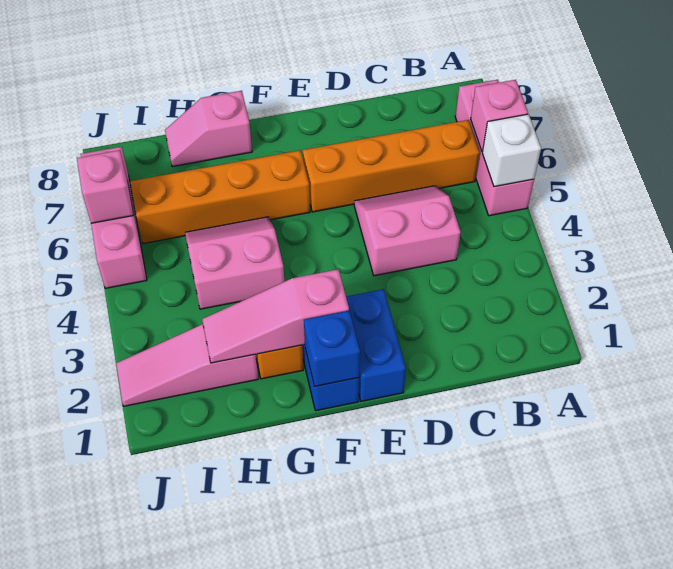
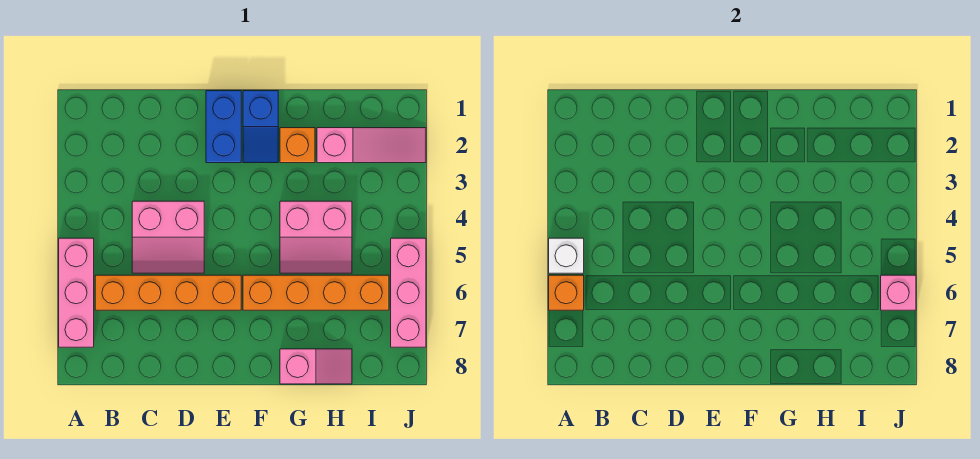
pink 1x1 brick [471,80,528,151] -> orange 1x1 brick [549,275,584,310]
blue 1x1 brick [304,311,360,386] -> none
pink 1x3 slope [202,269,349,363] -> none

